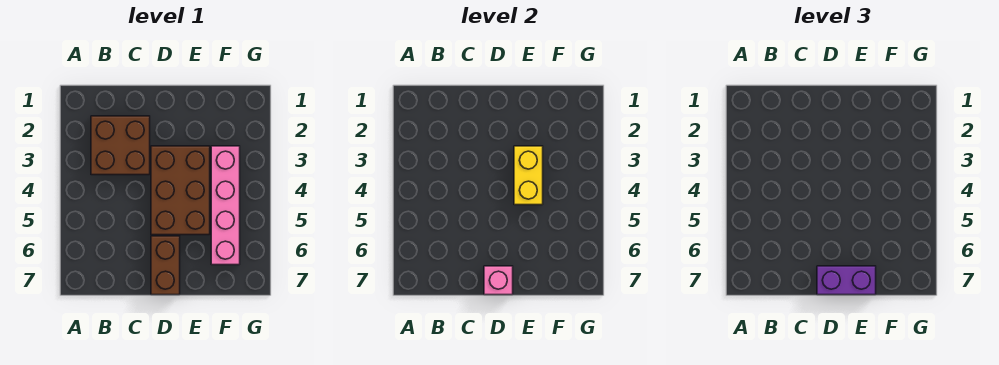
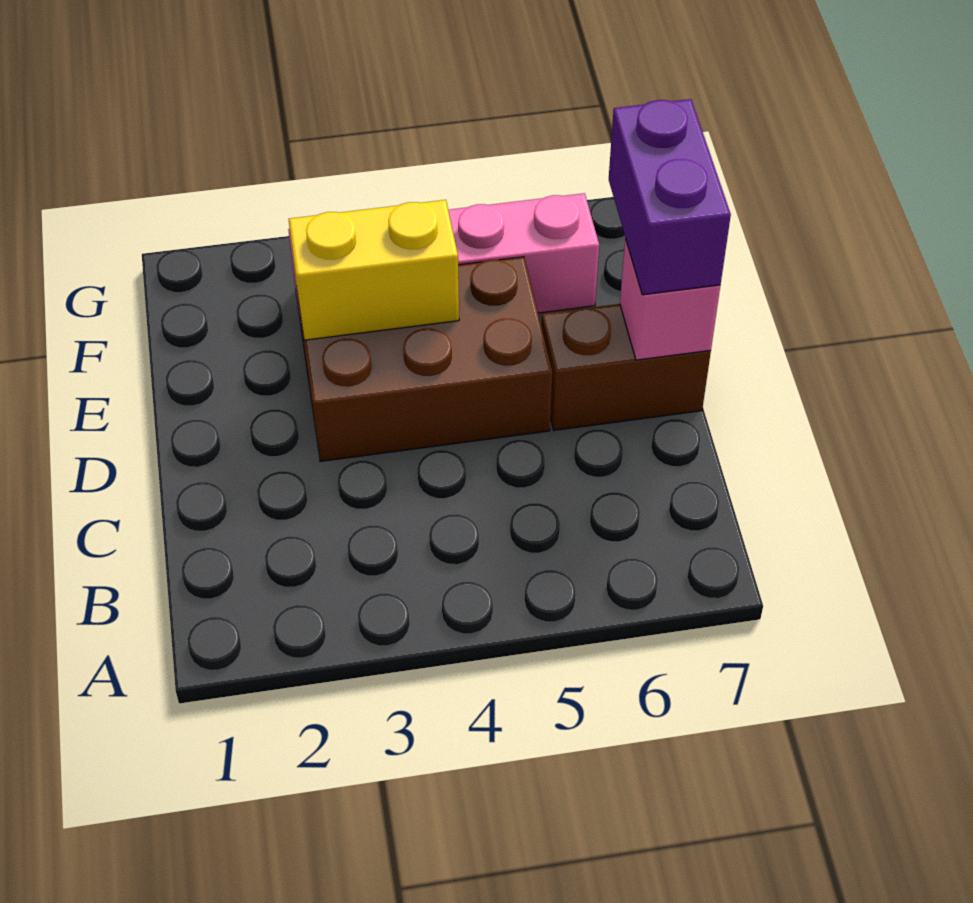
brown 2x2 brick [91,116,150,175] -> none

